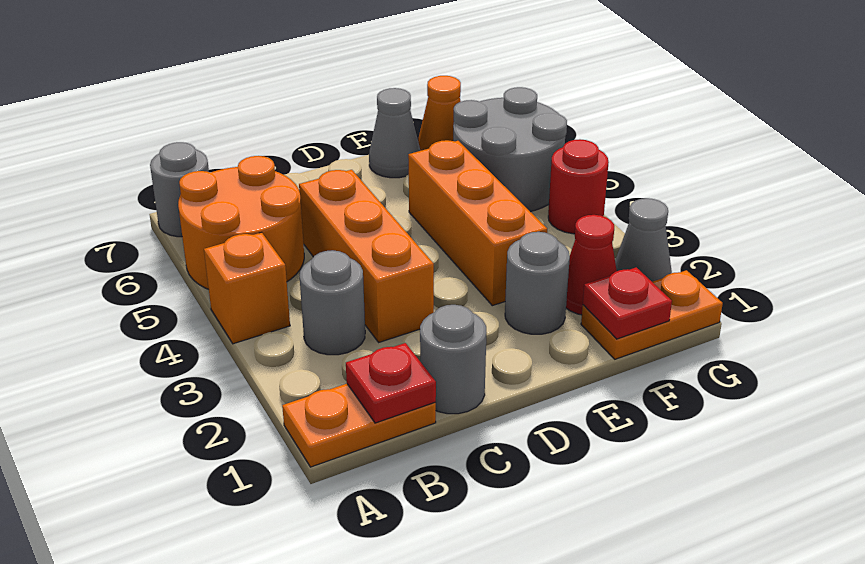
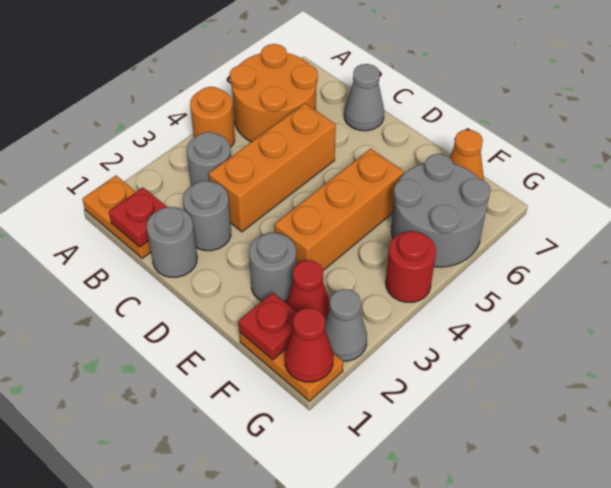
orange 1x1 brick [204,232,290,344] -> orange 1x1 round brick [190,87,235,148]
grey 1x1 round brick [150,142,209,237] -> grey 1x1 round brick moved to [183,181,231,251]
grey 1x1 cone [369,88,420,178] -> grey 1x1 cone moved to [344,64,384,131]
none -> red 1x1 cone [285,308,333,382]

